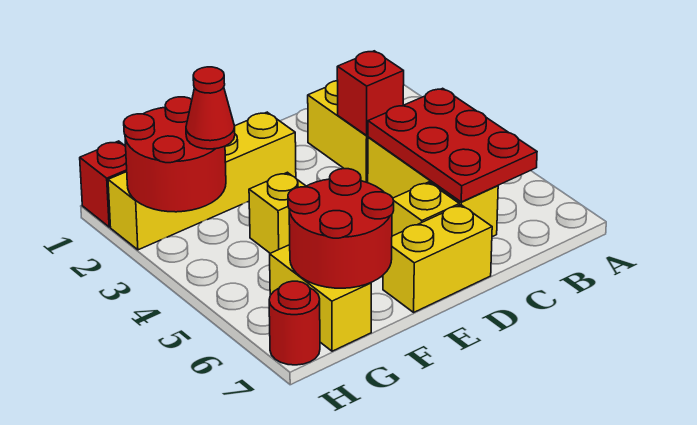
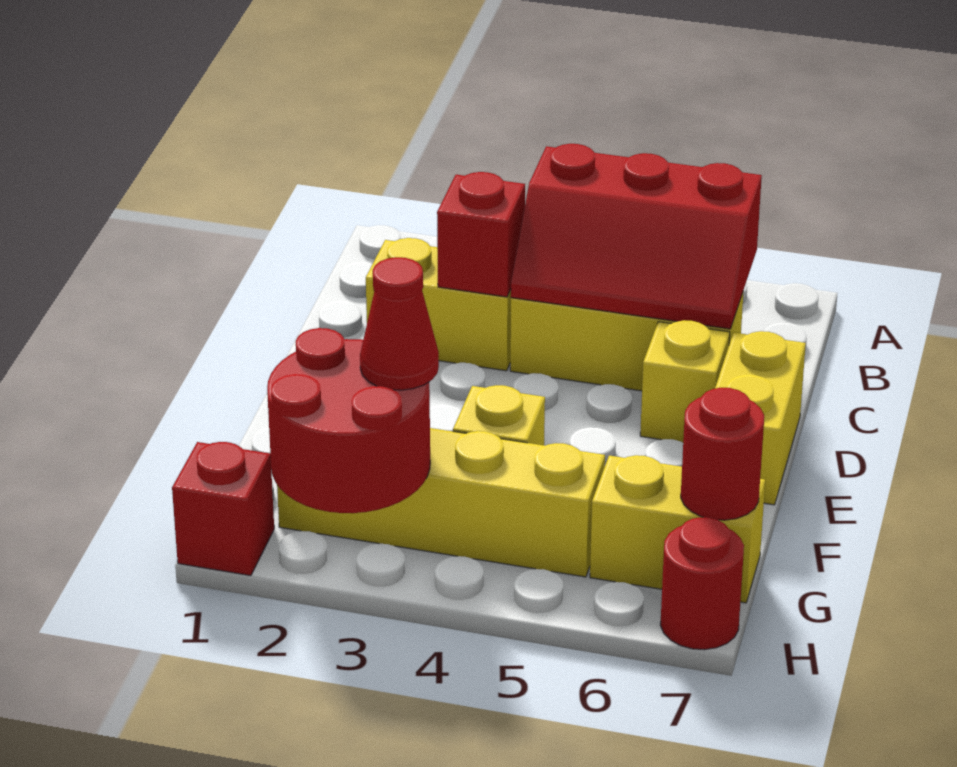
red 2x3 plate [368,88,537,202] -> red 2x3 slope [511,144,762,329]
yellow 1x4 brick [108,112,296,250] -> yellow 1x4 brick turned to [277,428,605,577]
red 2x2 round brick [288,169,394,288] -> red 1x1 round brick [681,388,764,520]

